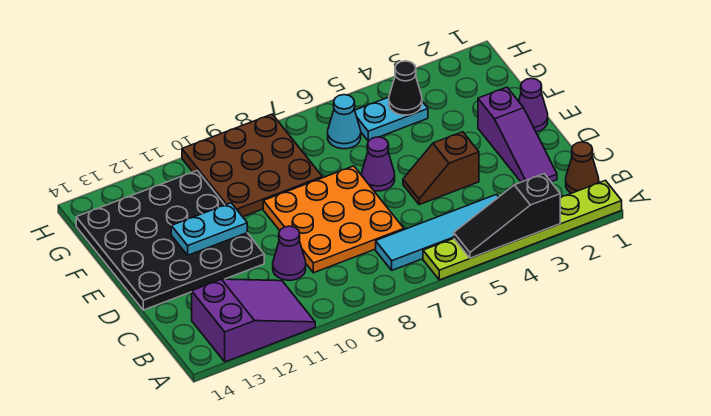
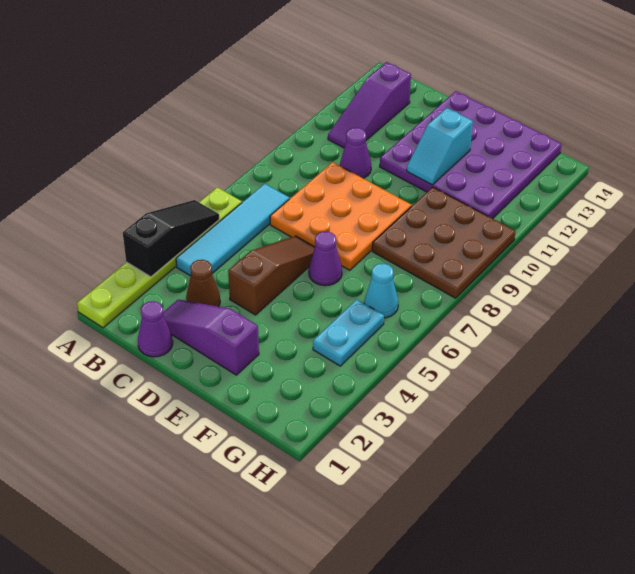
purple 2x3 slope [192,279,315,362] -> purple 1x3 slope [328,62,411,148]
brown 1x1 cone [566,142,599,193] -> brown 1x1 cone moved to [186,260,220,307]
brown 1x2 slope [403,132,479,205] -> brown 1x3 slope [228,236,315,315]
black 4x4 plate [76,171,264,310] -> purple 4x4 plate [380,91,562,219]
purple 1x1 cone [519,78,548,132] -> purple 1x1 cone moved to [138,301,173,357]
cyan 1x2 plate [171,203,247,255] -> cyan 1x2 slope [407,108,473,185]
black 1x1 cone [389,61,422,115] -> none

